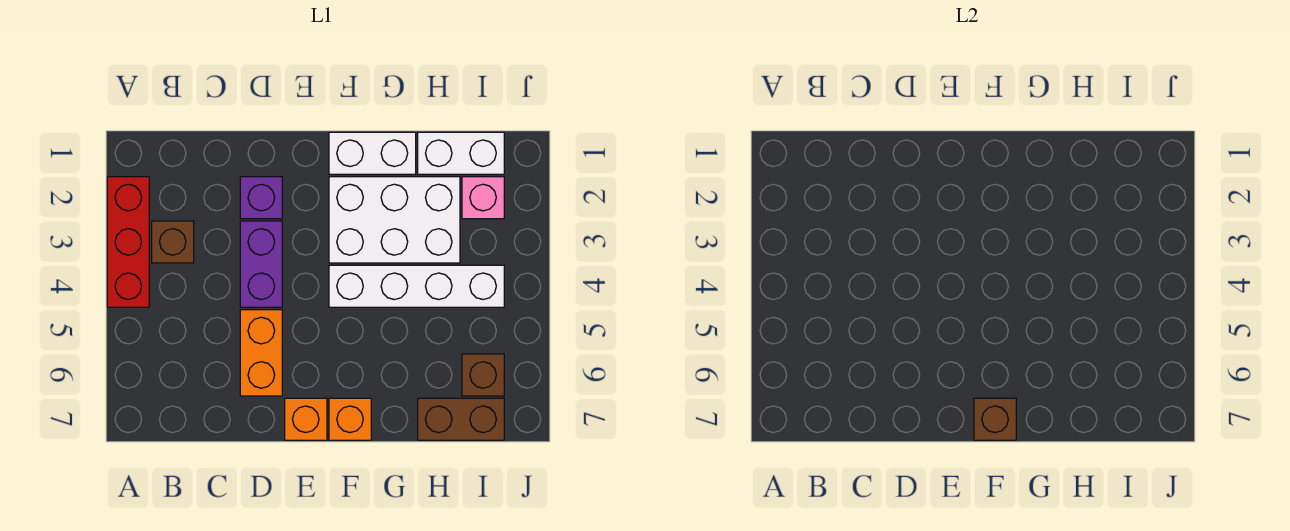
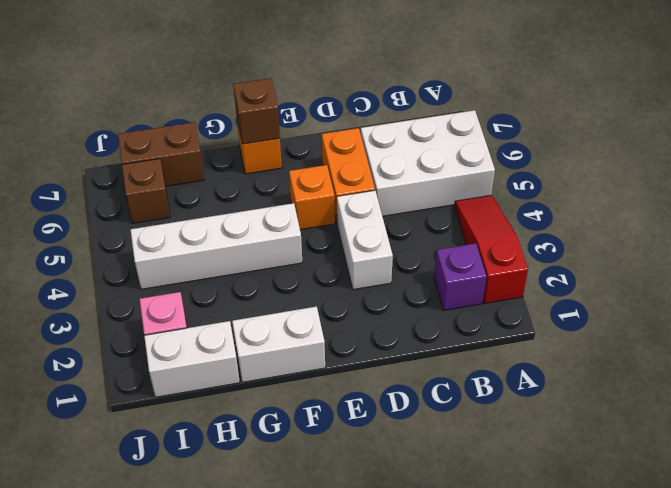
red 1x3 brick [107,177,149,307] -> red 1x3 slope [455,195,528,304]
brown 1x1 brick [152,221,194,263] -> none
purple 1x1 brick [240,177,282,219] -> purple 1x1 brick moved to [434,243,486,310]
purple 1x2 brick [240,221,282,307] -> white 1x2 brick [337,190,393,290]
orange 1x1 brick [285,398,327,440] -> orange 1x1 brick moved to [289,165,335,230]
white 2x3 brick [329,177,460,263] -> white 2x3 brick moved to [361,110,495,216]

